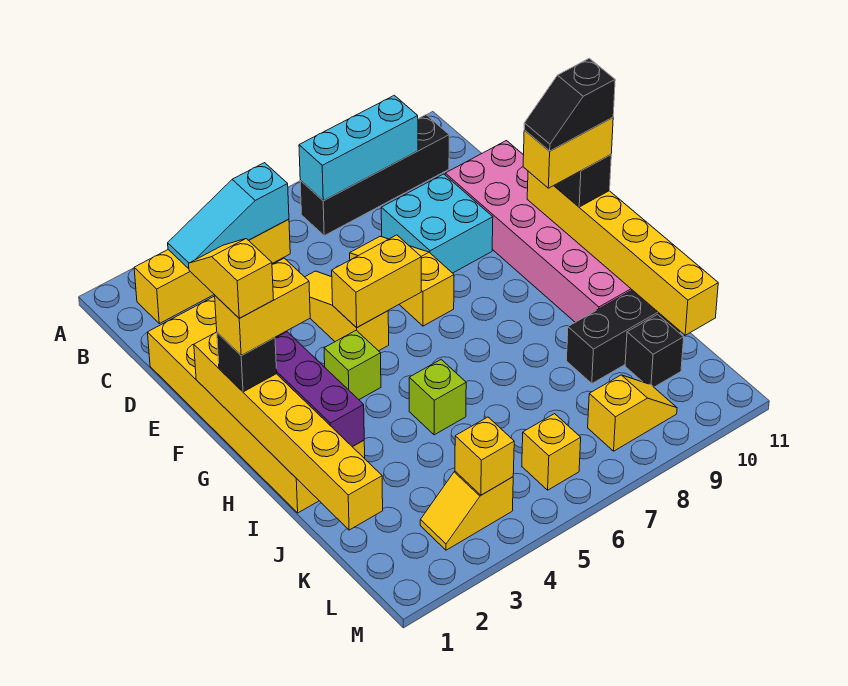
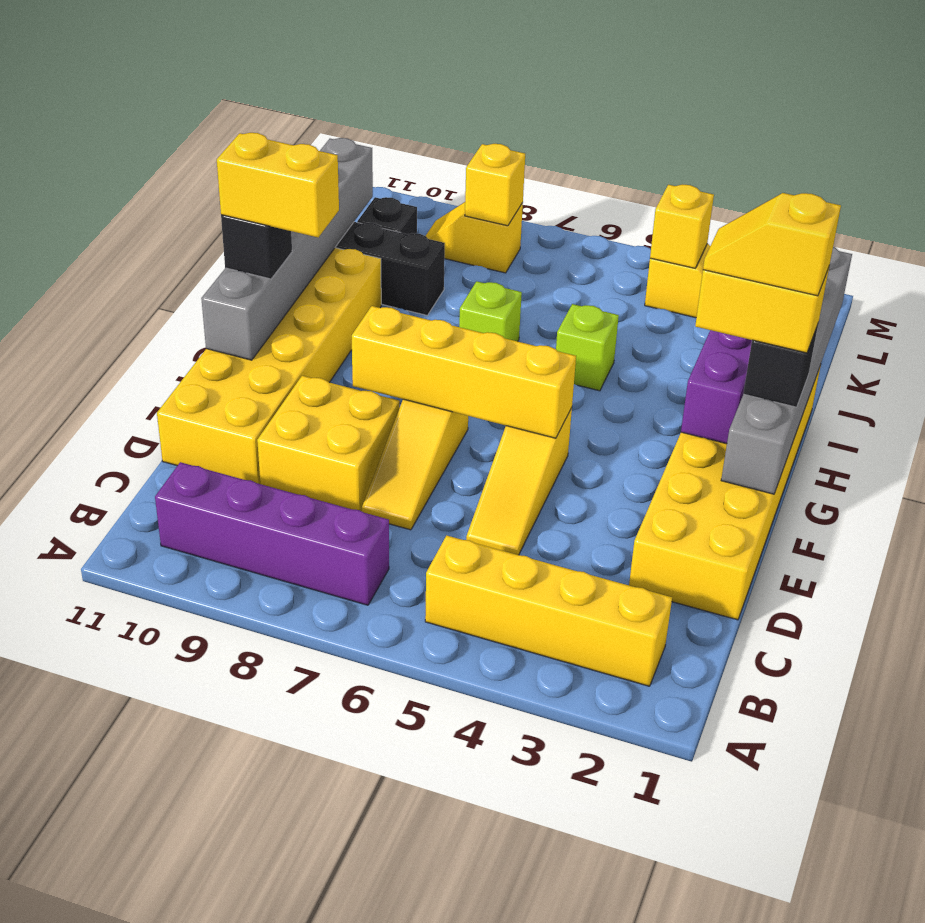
cyan 1x3 slope [168,163,289,269] -> none
black 1x4 brick [300,115,449,236] -> purple 1x4 brick [155,462,389,605]
cyan 1x3 brick [299,95,418,201] -> none
cyan 2x2 brick [381,174,493,273] -> yellow 2x2 brick [257,376,400,511]
pink 2x6 brick [445,141,632,322] -> yellow 2x6 brick [157,248,381,484]
yellow 1x6 brick [194,332,383,530] -> grey 1x6 brick [721,247,852,494]
yellow 1x2 slope [189,239,274,318] -> yellow 1x2 slope turned to [703,193,841,296]
yellow 1x2 brick [332,235,421,328] -> yellow 1x4 brick [352,306,576,438]
yellow 1x6 brick [527,171,718,335] -> grey 1x6 brick [201,138,373,360]
lime 1x1 brick [324,330,381,399] -> lime 1x1 brick moved to [459,281,522,341]
black 1x2 slope [524,58,615,151] -> none
yellow 1x1 brick [522,414,581,490] -> yellow 1x1 brick moved to [465,144,525,226]

